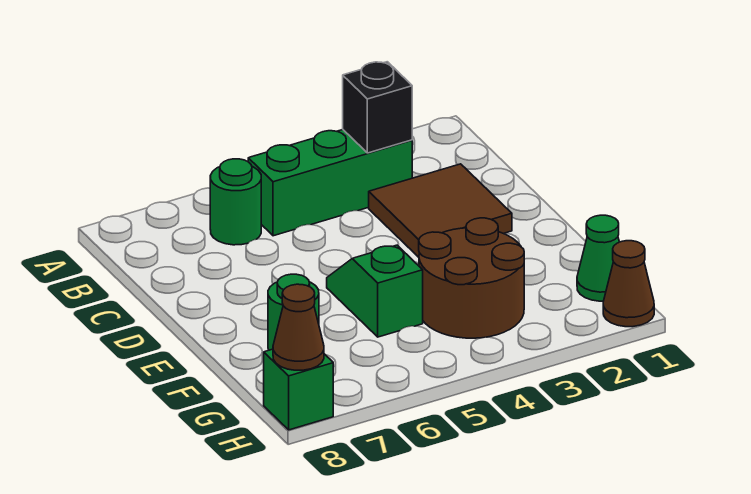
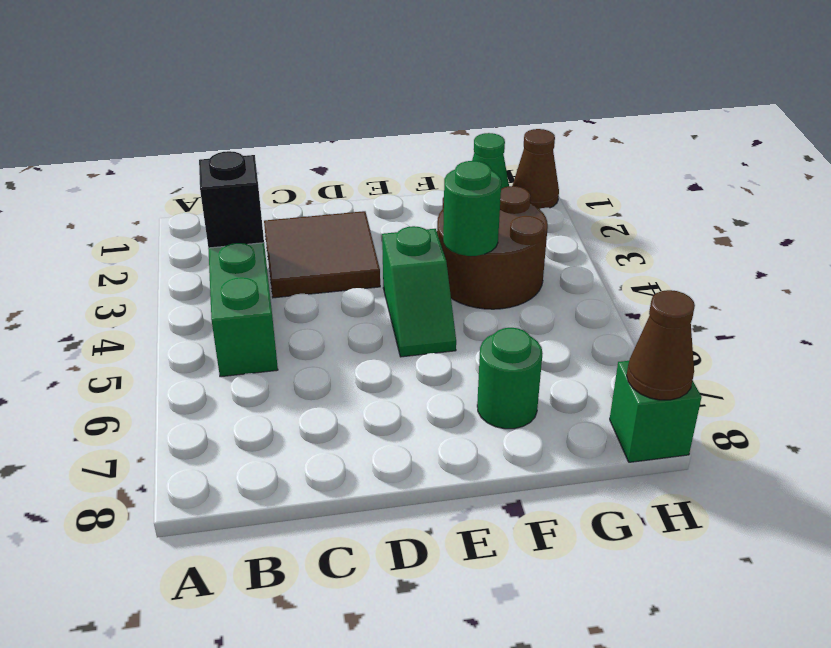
green 1x1 round brick [210,159,261,245] -> green 1x1 round brick moved to [443,161,501,256]
green 1x2 slope [327,245,423,337] -> green 1x2 slope turned to [382,226,456,357]

